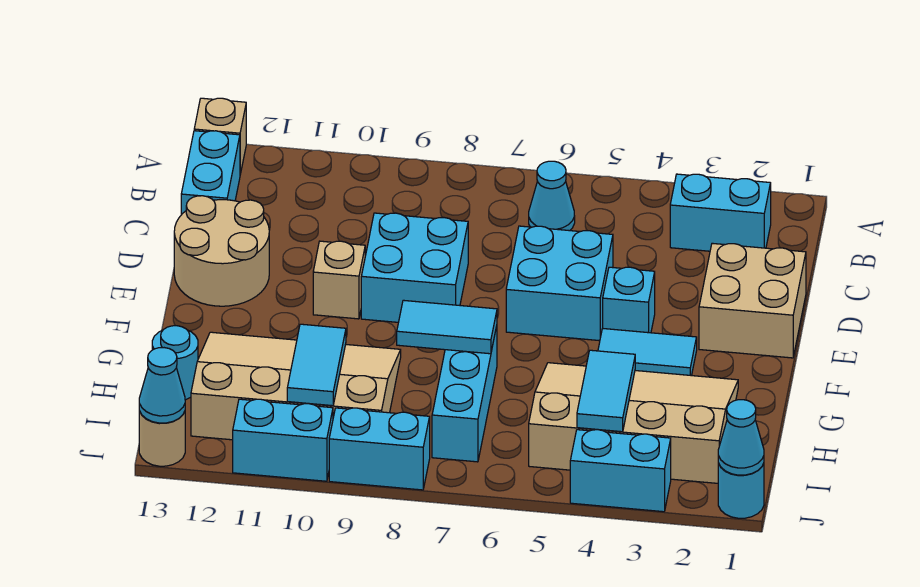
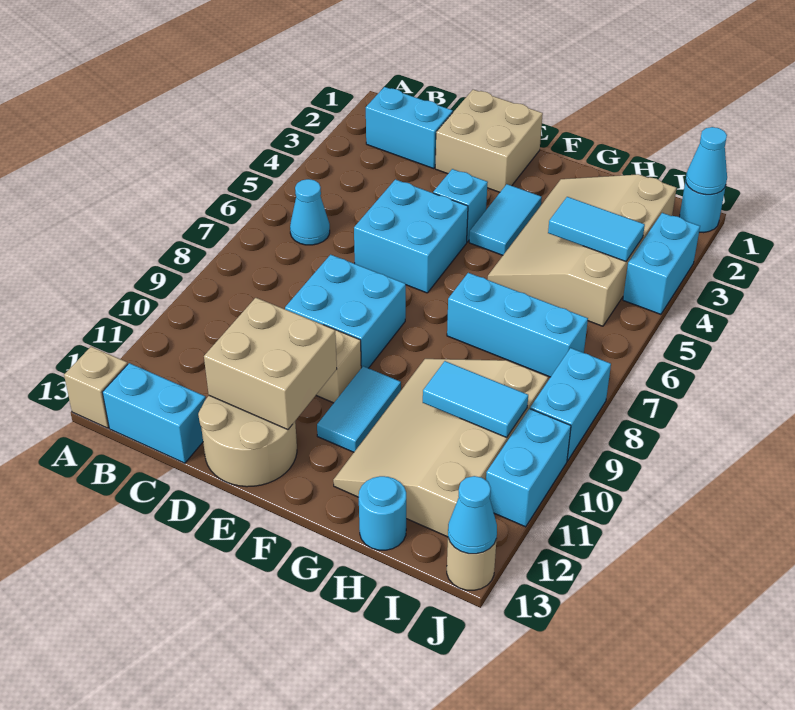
cyan 1x2 brick [670,174,771,251] -> cyan 1x2 brick turned to [366,87,453,168]
none -> tan 2x2 brick [204,298,337,430]
cyan 1x2 tile [397,300,497,354] -> cyan 1x2 tile moved to [317,366,401,452]

